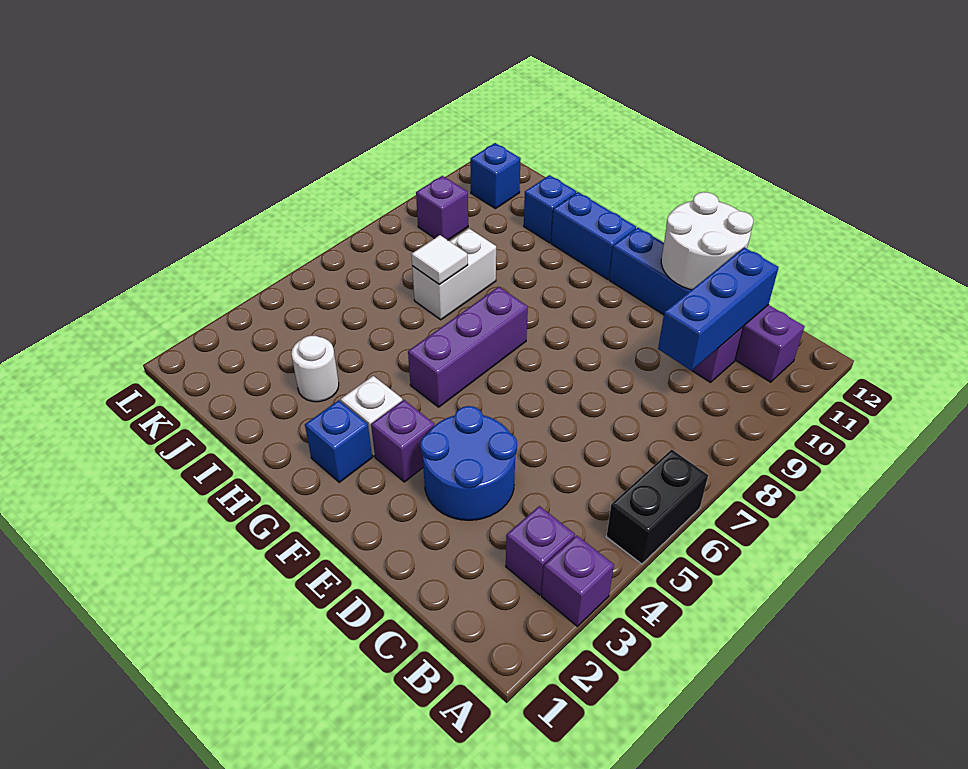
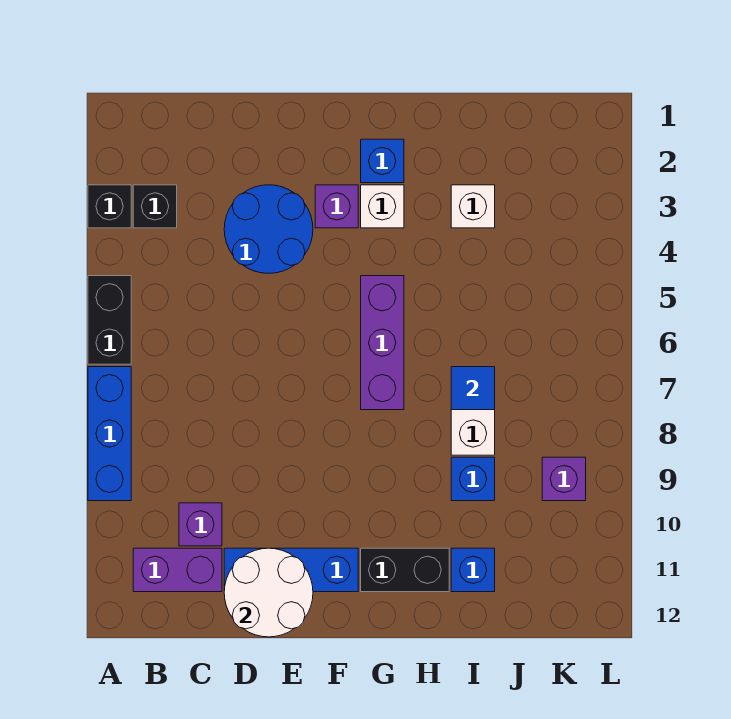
purple 1x1 brick [542,536,614,626] -> black 1x1 brick [88,185,131,228]
purple 1x1 brick [506,506,575,595] -> black 1x1 brick [133,185,177,228]
blue 1x3 brick [658,247,779,371] -> blue 1x3 brick moved to [88,367,131,501]
blue 1x2 brick [551,192,636,279] -> black 1x2 brick [361,548,449,592]
white 1x1 round brick [291,336,339,402] -> white 1x1 brick [451,185,495,228]
white 1x1 tile [411,235,468,285] -> blue 1x1 tile [451,367,495,410]
blue 1x1 brick [470,143,521,209] -> blue 1x1 brick moved to [451,457,495,501]

